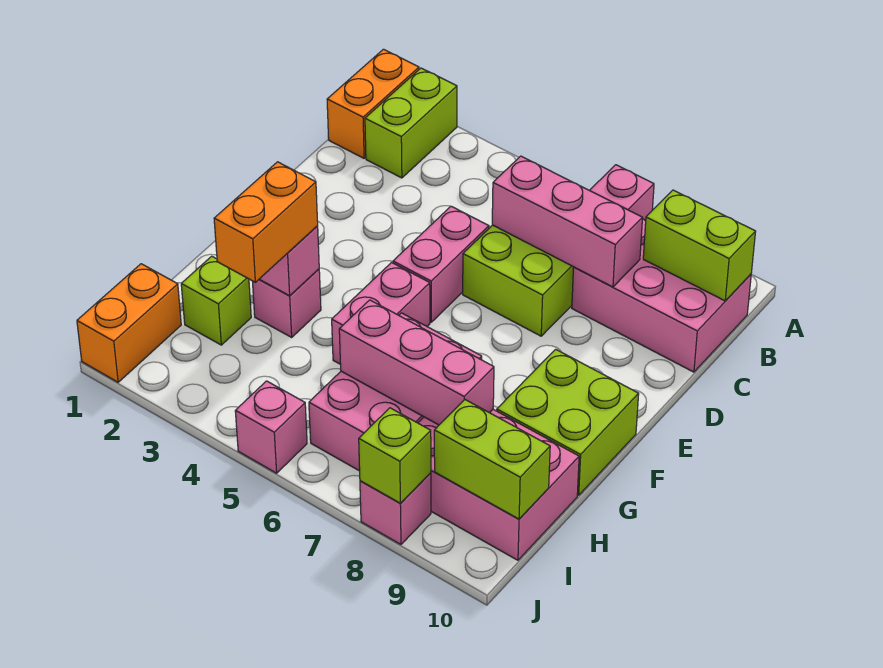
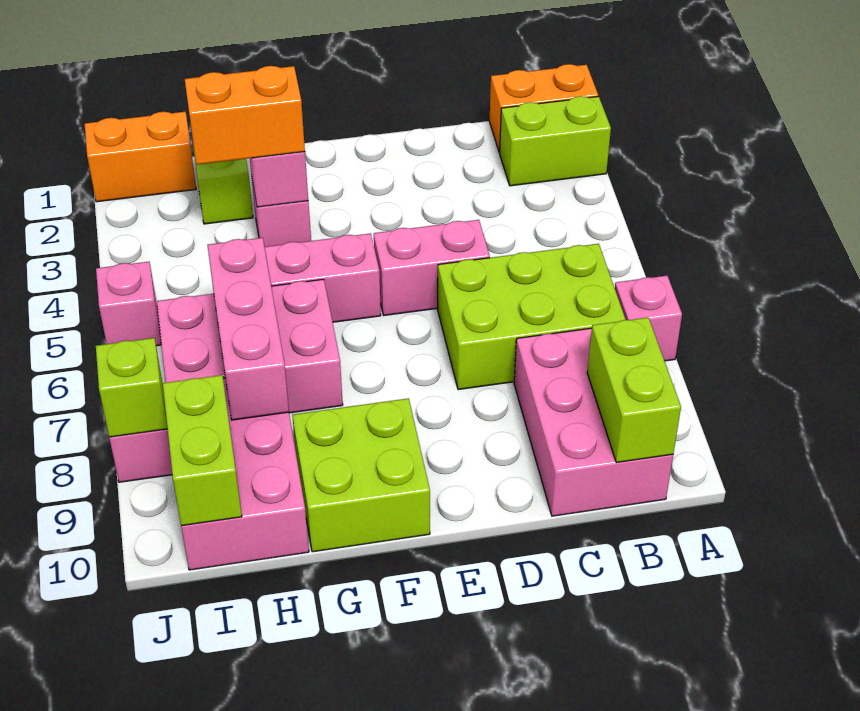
pink 1x3 brick [492,156,643,287] -> none

